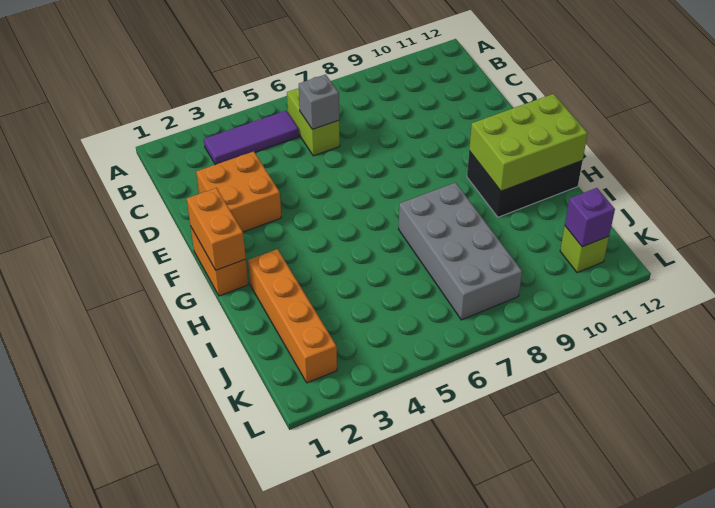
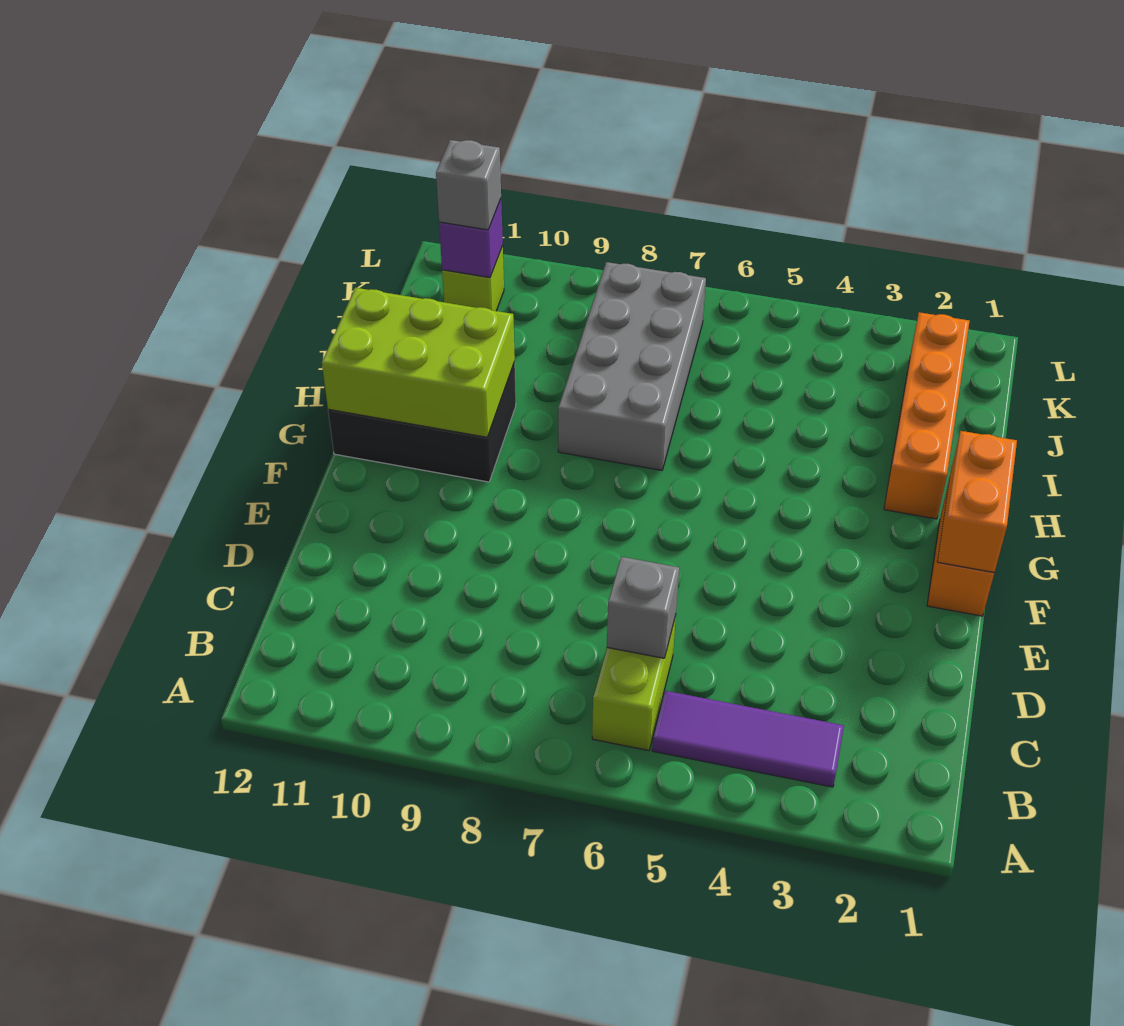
orange 2x2 brick [196,151,281,232] -> none
none -> grey 1x1 brick [436,140,501,230]

